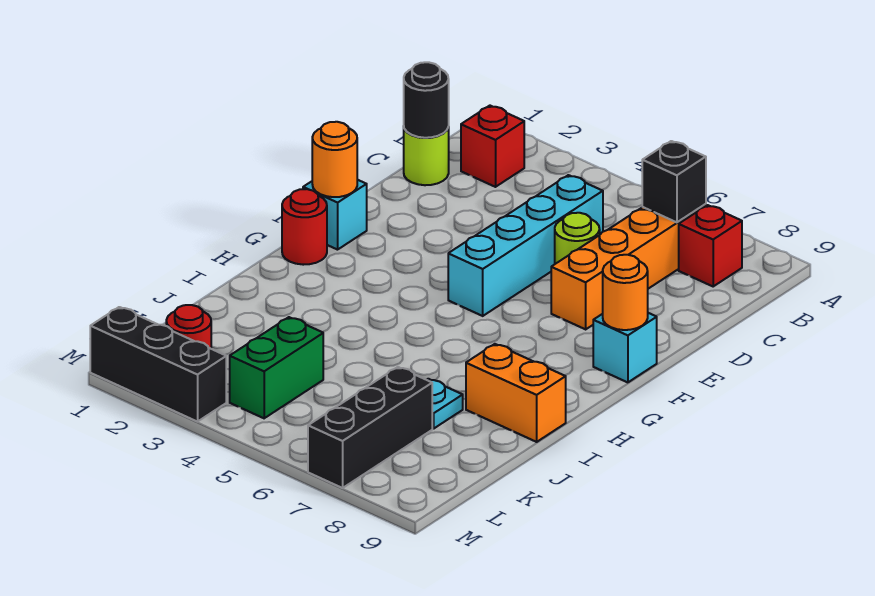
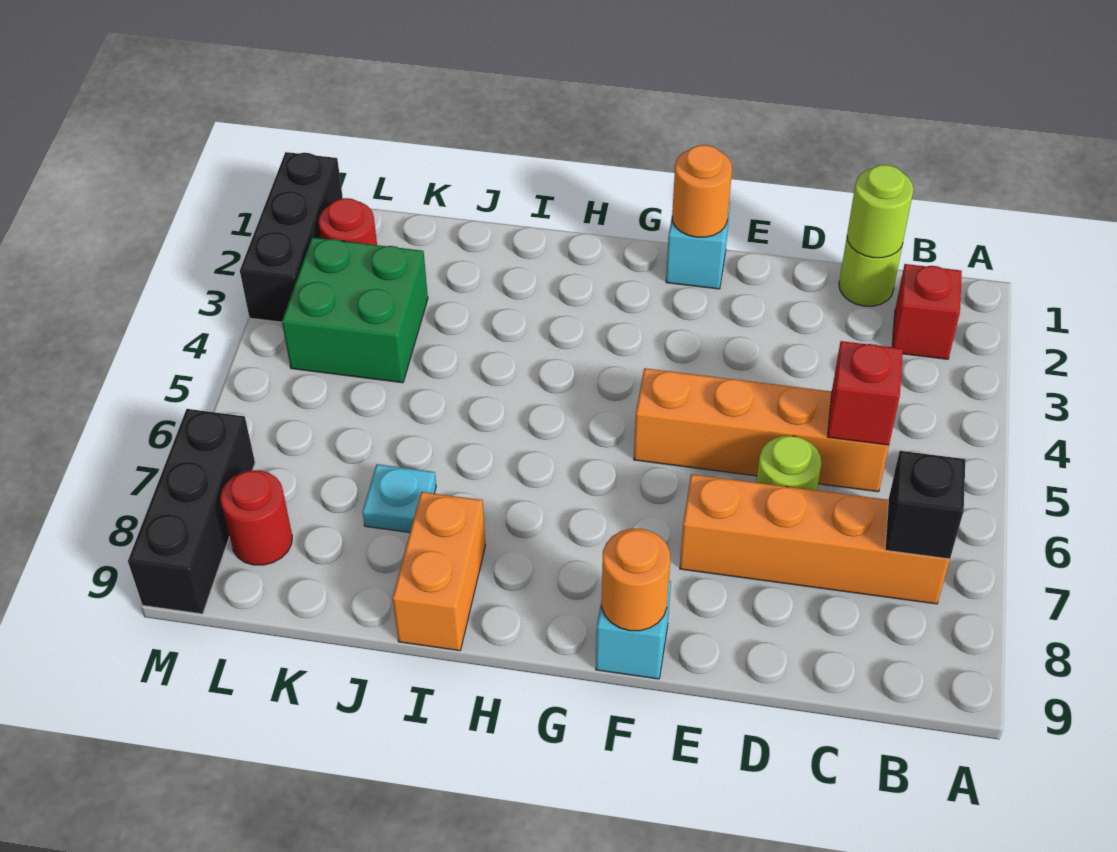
red 1x1 brick [679,205,742,286] -> red 1x1 brick moved to [827,341,903,445]
black 1x1 round brick [404,62,449,138] -> lime 1x1 round brick [847,165,913,258]
cyan 1x4 brick [448,175,603,316] -> orange 1x4 brick [634,368,889,492]
red 1x1 round brick [282,189,327,265] -> red 1x1 round brick moved to [220,470,292,565]
green 1x2 brick [230,317,323,418] -> green 2x2 brick [282,238,428,383]
black 1x3 brick [308,367,432,488] -> black 1x3 brick turned to [128,409,255,614]

